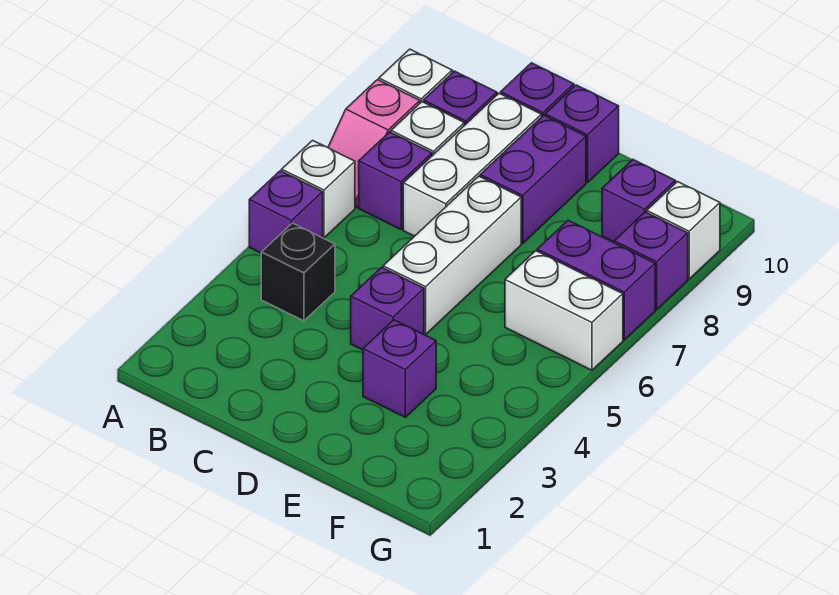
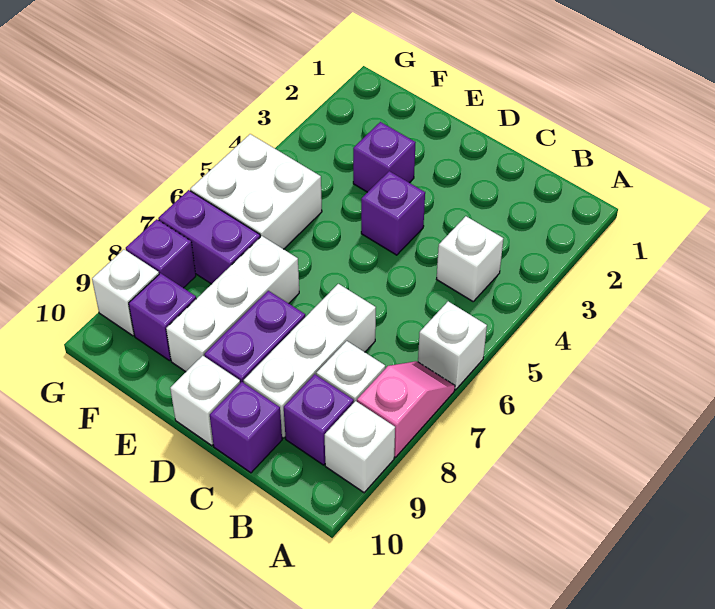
purple 1x1 brick [249,171,323,253] -> none
black 1x1 brick [261,223,335,321] -> white 1x1 brick [437,216,503,301]
purple 1x1 brick [359,132,432,229] -> none
white 1x3 brick [383,176,521,335] -> white 1x3 brick moved to [166,236,299,372]
purple 1x1 brick [545,85,619,182] -> white 1x1 brick [170,356,240,446]
white 1x2 brick [505,251,623,370] -> white 2x2 brick [190,134,322,249]

